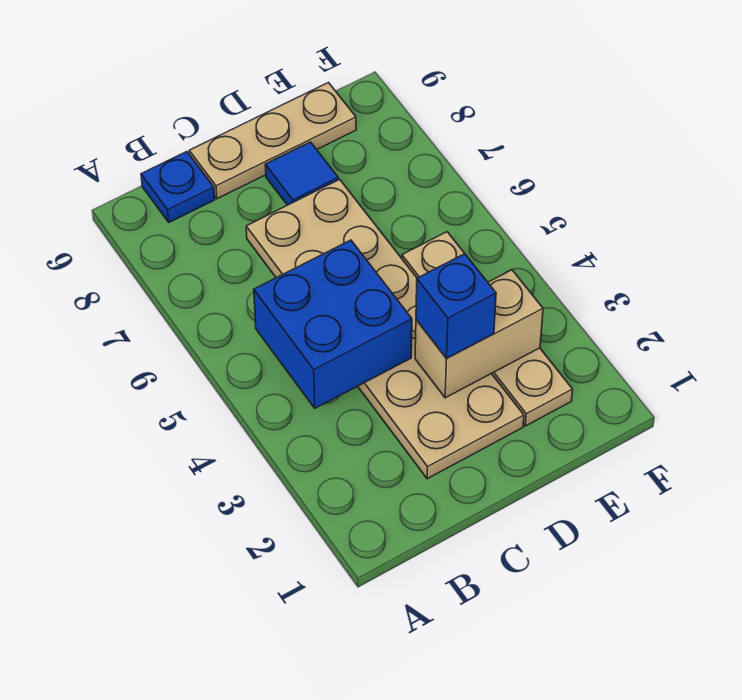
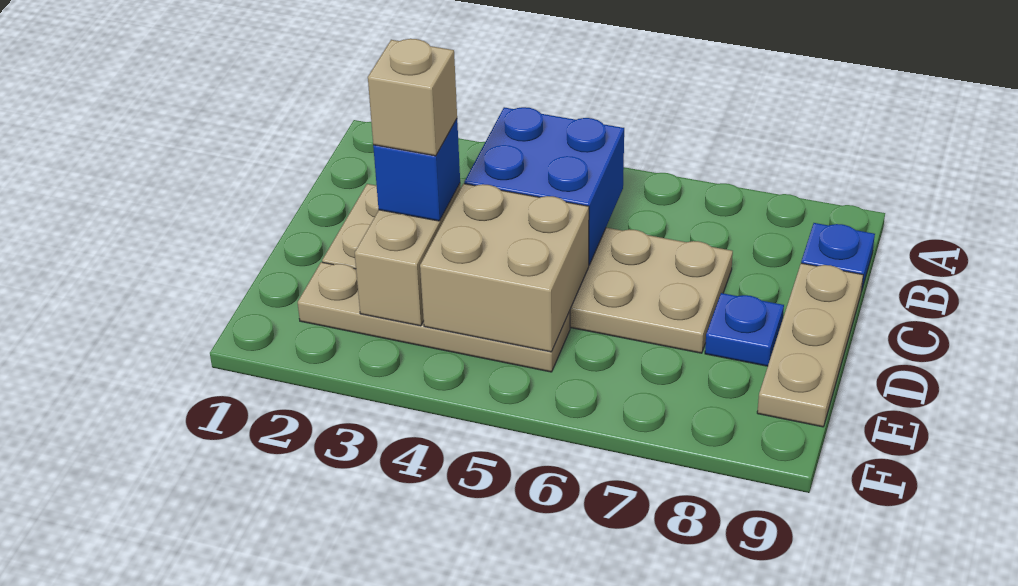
none -> tan 1x1 brick [368,39,457,156]
none -> tan 2x2 brick [420,184,589,352]
blue 1x1 tile [265,142,338,205] -> blue 1x1 plate [705,293,784,366]

